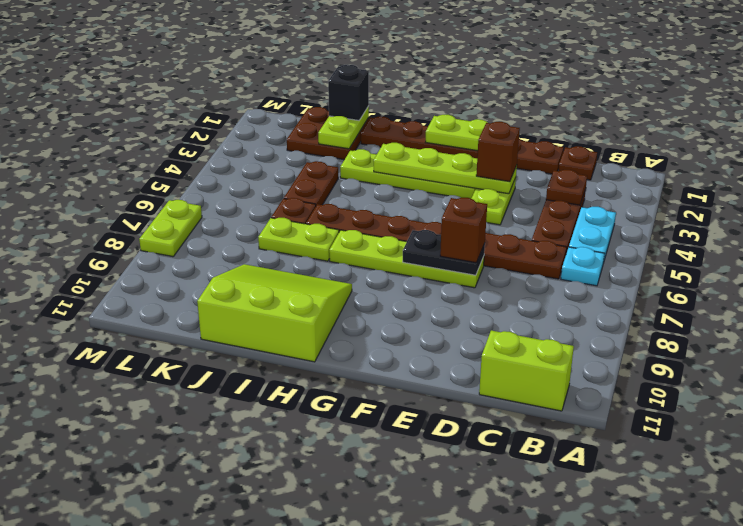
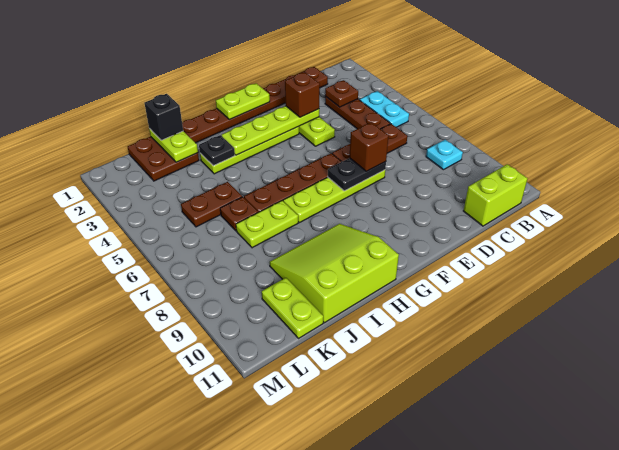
cyan 1x1 plate [561,247,605,286] -> cyan 1x1 plate moved to [426,140,463,170]
none -> black 1x1 plate [199,135,235,166]
brown 1x2 plate [284,161,338,206] -> brown 1x2 plate turned to [181,182,242,227]
lime 1x2 plate [139,200,202,257] -> lime 1x2 plate moved to [262,278,323,338]

